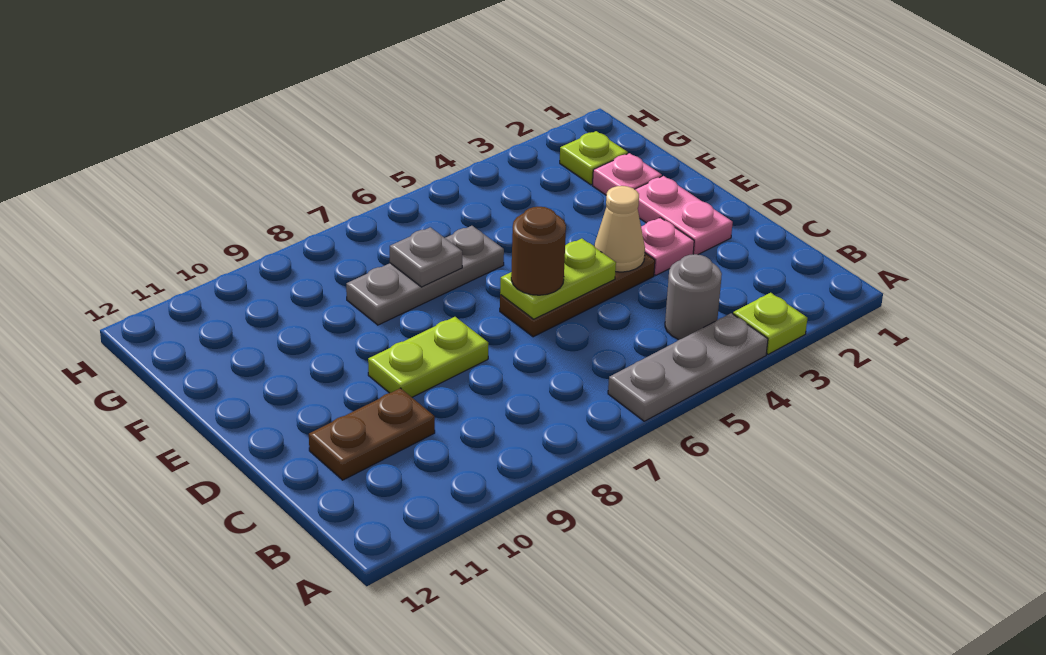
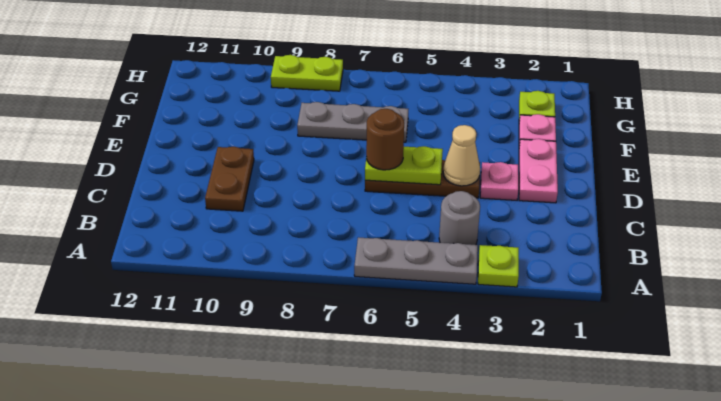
brown 1x2 plate [309,388,435,480] -> brown 1x2 plate turned to [205,147,254,211]
lime 1x2 plate [368,317,488,397] -> lime 1x2 plate moved to [271,55,343,91]
grey 1x1 plate [390,227,462,287] -> none

